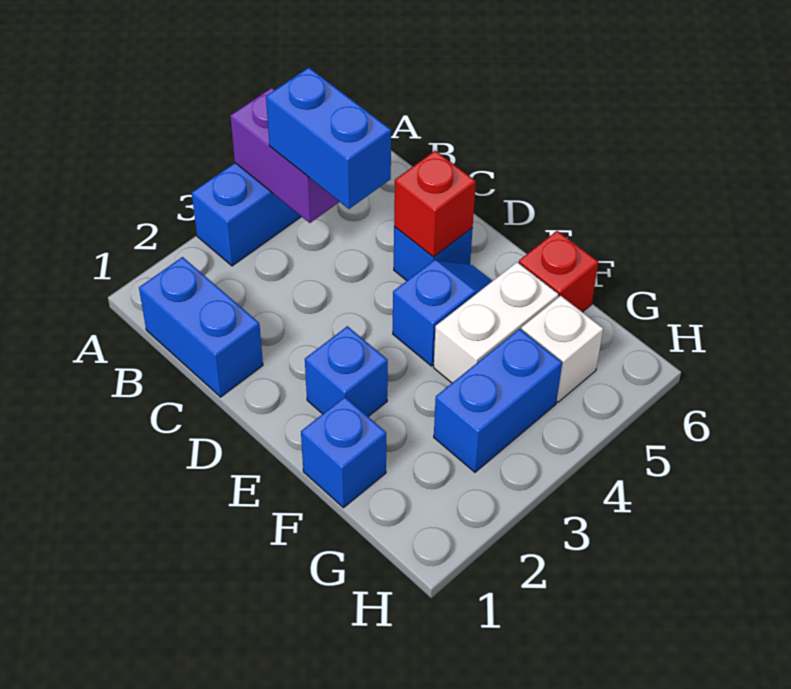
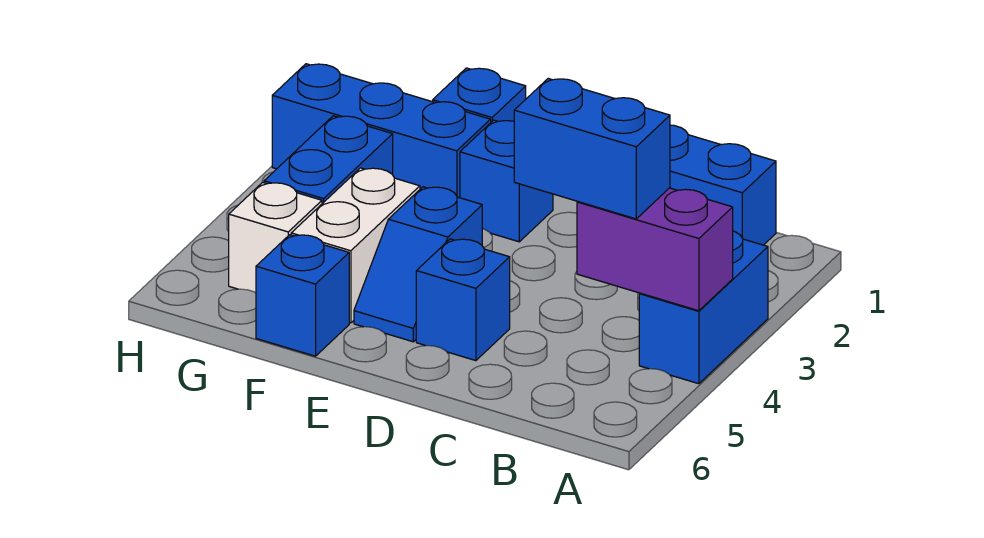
red 1x1 brick [394,151,476,257] -> none
none -> blue 1x3 brick [272,64,491,198]
red 1x1 brick [519,231,598,312] -> blue 1x1 brick [256,235,349,356]

